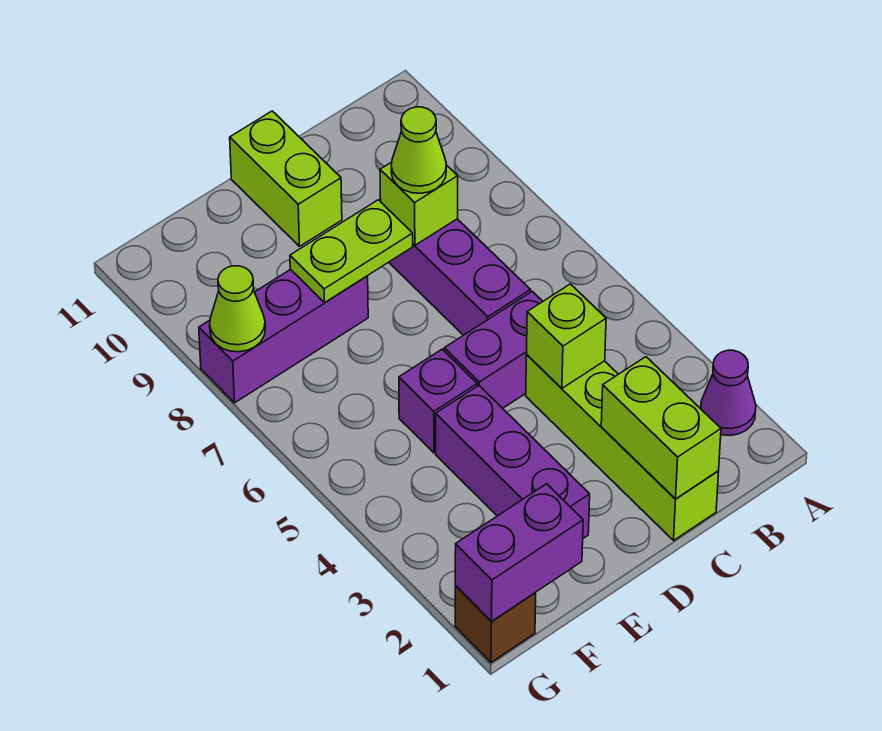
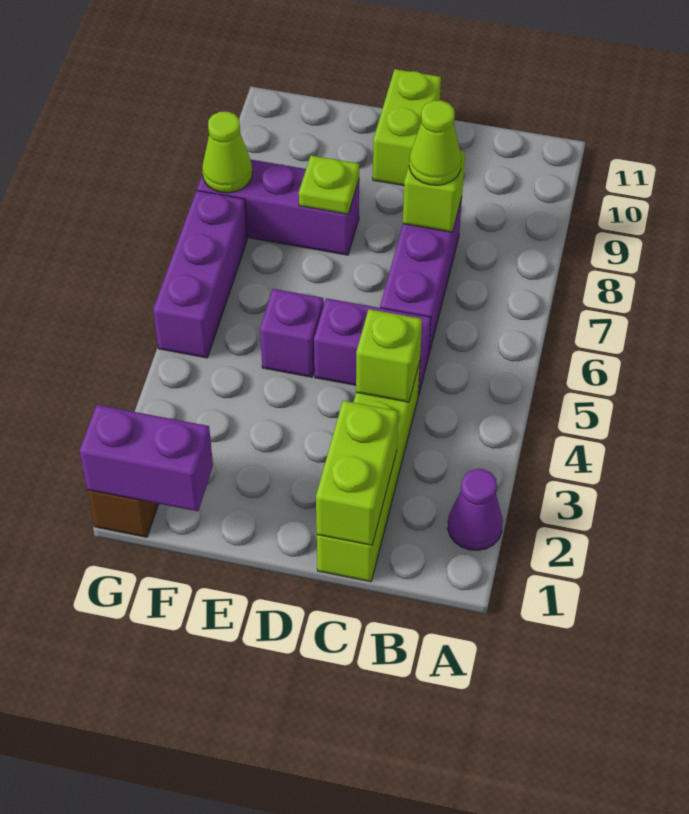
lime 1x2 plate [290,200,413,303] -> lime 1x1 plate [299,156,359,214]
purple 1x3 brick [436,386,590,538] -> purple 1x3 brick moved to [153,191,247,358]

